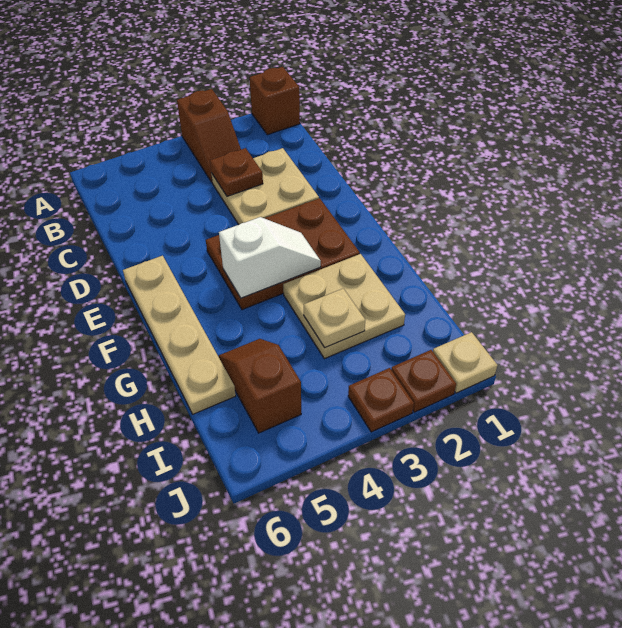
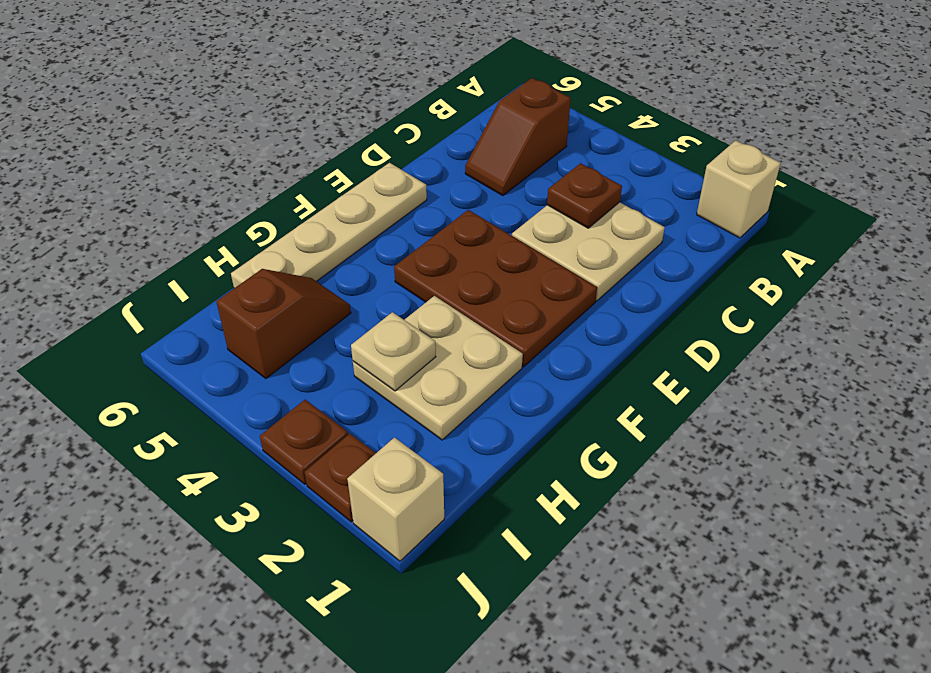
brown 1x1 brick [250,67,300,135] -> tan 1x1 brick [697,140,781,238]
brown 1x2 slope [177,89,241,182] -> brown 1x2 slope moved to [465,78,571,196]
white 1x2 slope [219,217,321,298] -> none
tan 1x1 plate [433,332,498,393] -> tan 1x1 brick [347,438,444,561]

